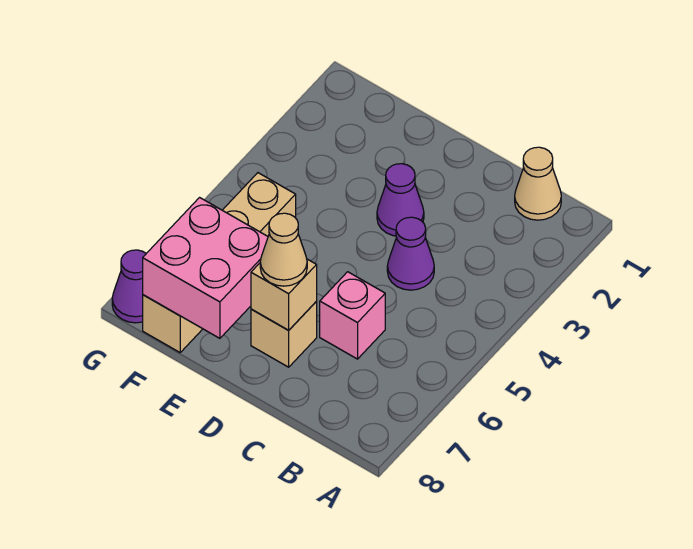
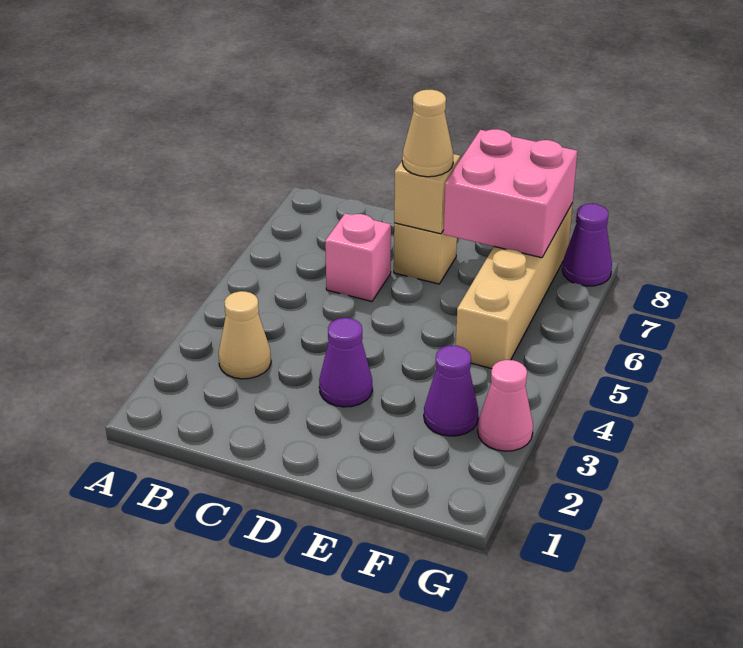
tan 1x1 cone [515,147,561,220] -> tan 1x1 cone moved to [219,291,271,379]
purple 1x1 cone [387,217,434,290] -> purple 1x1 cone moved to [424,346,478,436]
none -> pink 1x1 cone [478,360,533,451]

